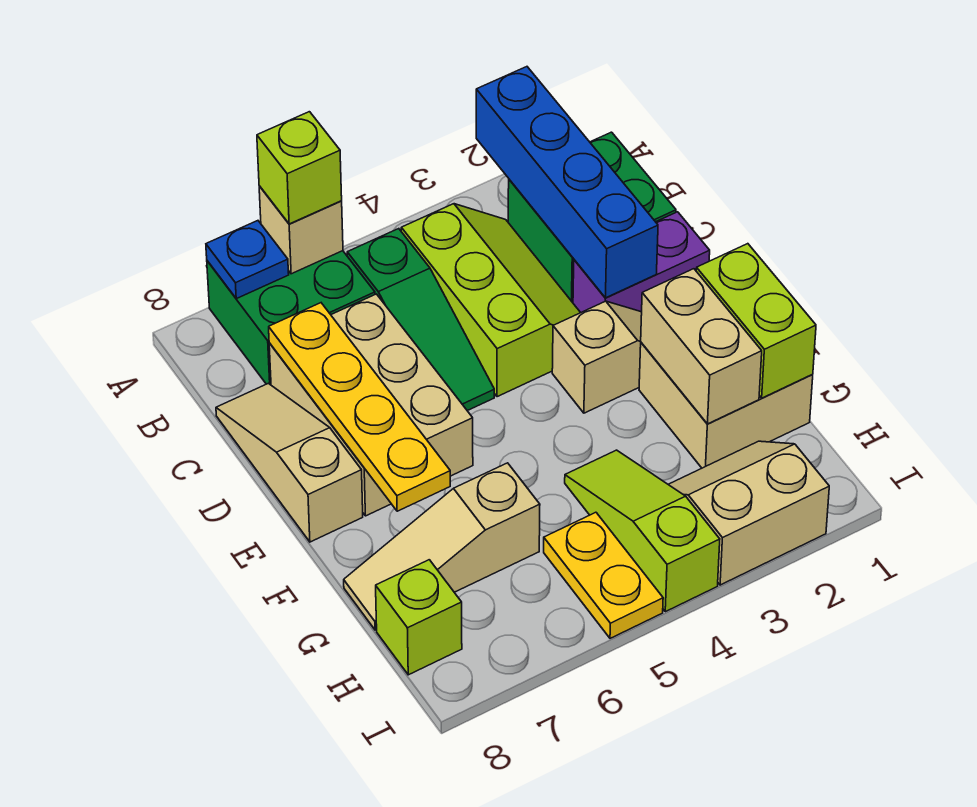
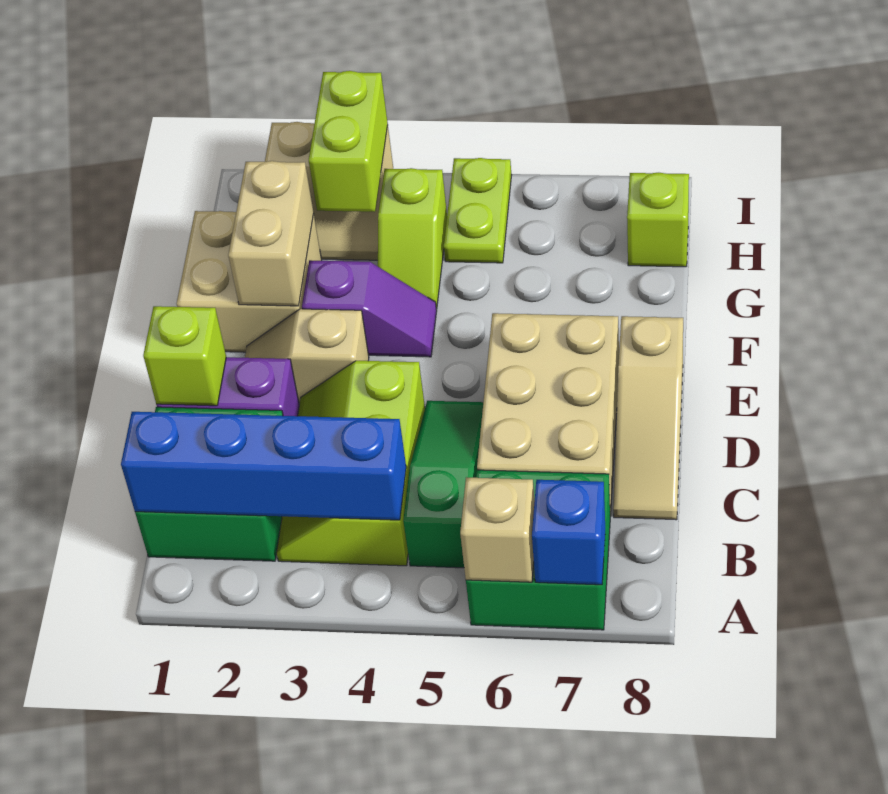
blue 1x4 brick [476,67,658,298] -> blue 1x4 brick turned to [121,412,406,520]
lime 1x1 brick [257,112,342,224] -> lime 1x1 brick moved to [143,306,226,406]
blue 1x1 plate [206,221,289,299] -> blue 1x1 brick [532,480,605,585]
yellow 1x4 plate [269,303,450,511] -> none
lime 1x2 brick [696,244,816,398] -> lime 1x2 brick moved to [309,71,388,212]
none -> purple 1x2 slope [302,260,437,357]
lime 1x3 slope [565,450,720,612] -> lime 1x2 slope [378,168,447,309]
tan 1x3 slope [344,463,540,630] -> none
yellow 1x2 plate [544,512,663,638] -> lime 1x2 plate [444,158,511,263]

